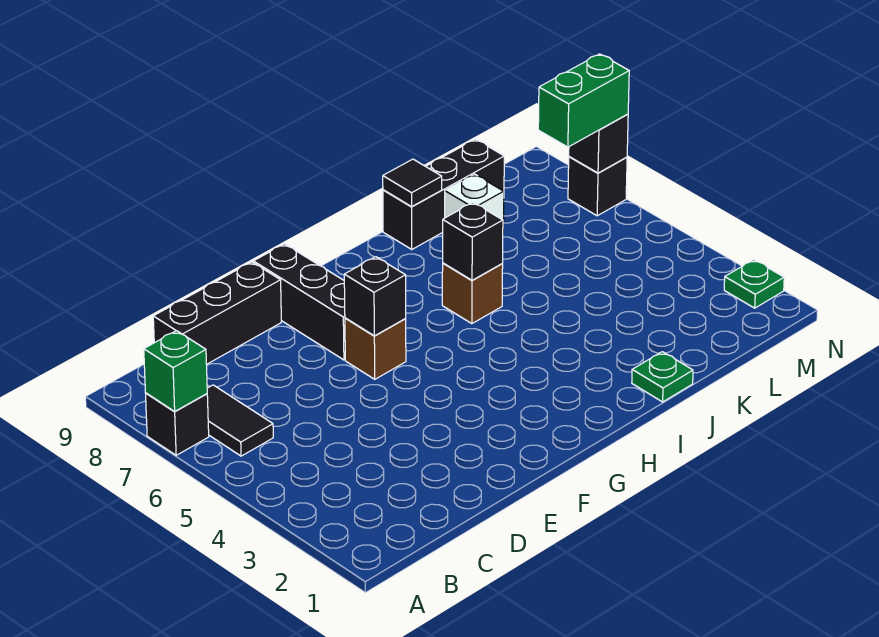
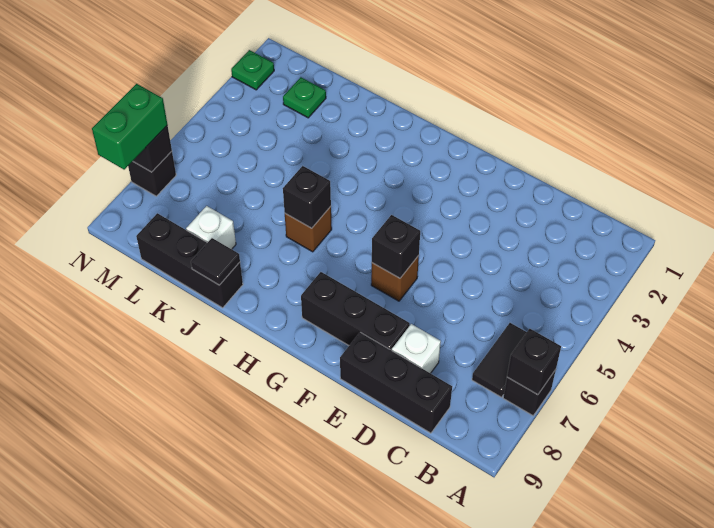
green 1x1 brick [144,331,207,412] -> black 1x1 brick [507,329,561,395]
none -> white 1x1 brick [392,324,441,373]
black 1x3 brick [253,244,345,360] -> black 1x3 brick turned to [301,272,410,350]
green 1x1 plate [632,352,693,402] -> green 1x1 plate moved to [283,77,326,118]
green 1x2 brick [538,54,629,147] -> green 1x2 brick turned to [92,84,167,170]

